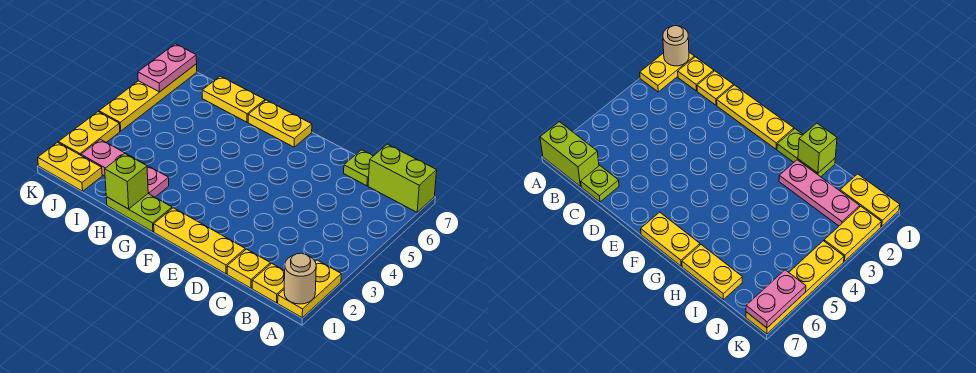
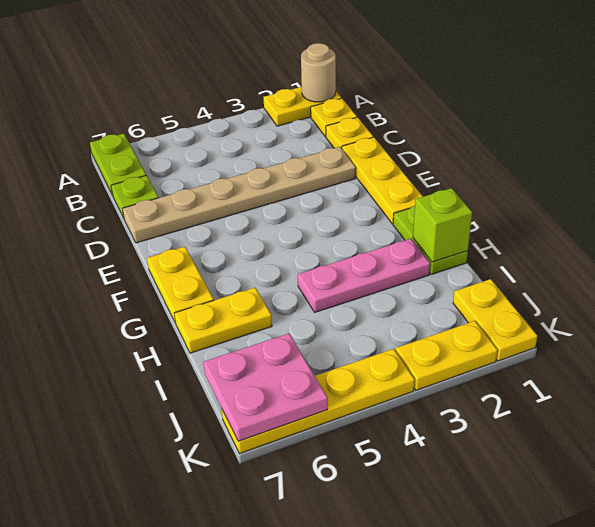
lime 1x2 brick [368,144,437,212] -> lime 1x2 plate [90,134,146,196]
none -> tan 1x6 plate [123,147,356,243]
pink 1x3 plate [81,139,169,197] -> pink 1x3 plate turned to [298,239,430,312]
yellow 1x2 plate [202,76,265,122] -> yellow 1x2 plate turned to [174,288,272,353]
pink 1x2 plate [138,44,197,92] -> pink 2x2 plate [204,333,328,441]

